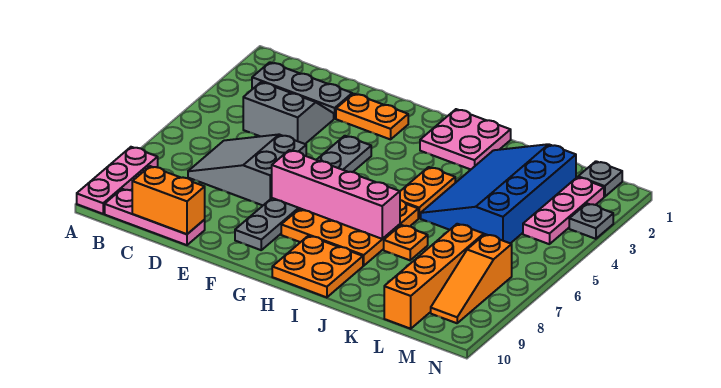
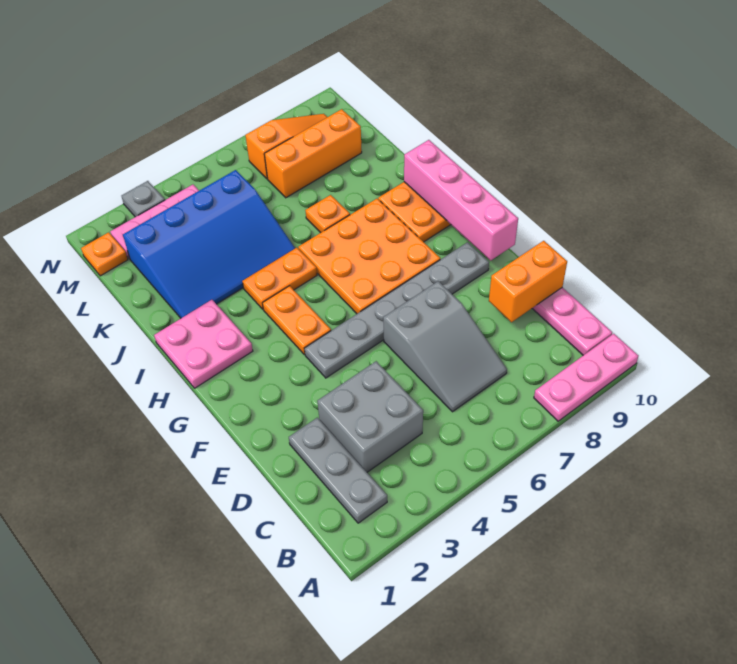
grey 2x2 slope [243,82,334,144] -> grey 2x2 brick [317,361,423,472]
orange 1x2 brick [132,166,205,234] -> orange 1x2 brick turned to [489,241,567,322]
orange 1x2 plate [336,94,408,139] -> orange 1x2 plate moved to [263,286,331,354]
pink 1x4 brick [272,150,400,239] -> pink 1x4 brick moved to [404,140,518,260]
orange 1x4 brick [384,224,484,329] -> orange 1x3 brick [264,109,362,198]
grey 1x1 plate [578,161,622,197] -> orange 1x1 plate [81,232,128,276]

